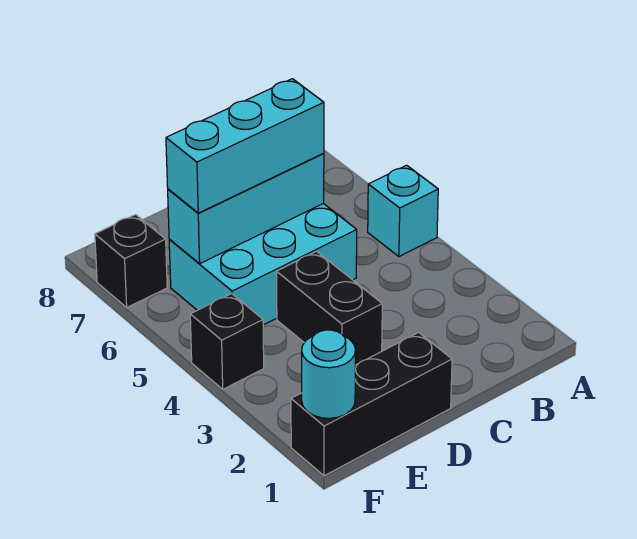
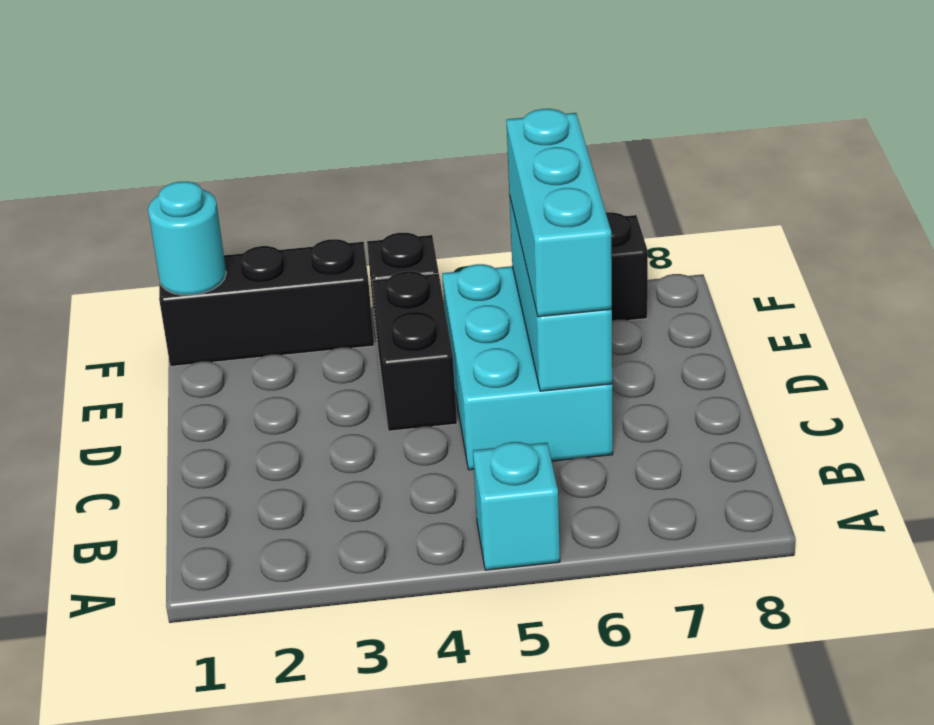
black 1x3 brick [291,333,452,476] -> black 1x3 brick turned to [159,239,374,366]
black 1x2 brick [276,251,382,365] -> black 1x2 brick turned to [372,271,457,431]

